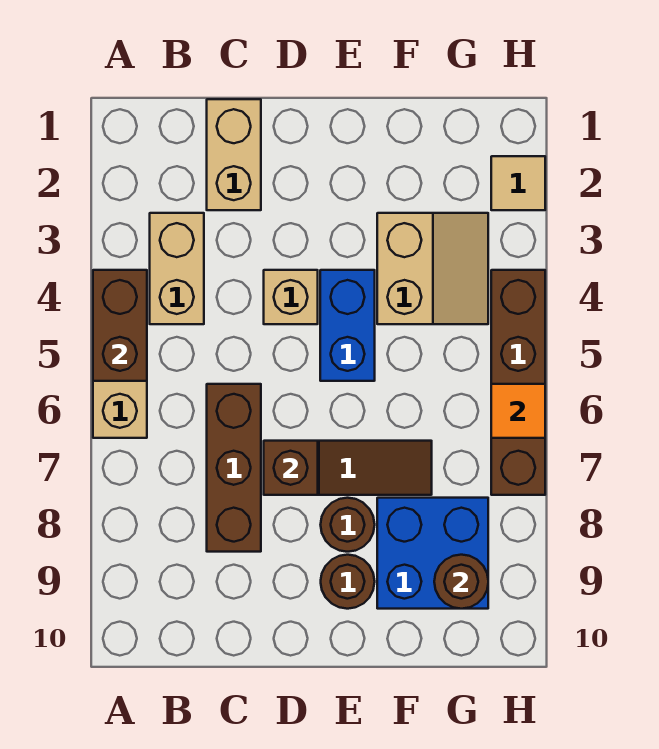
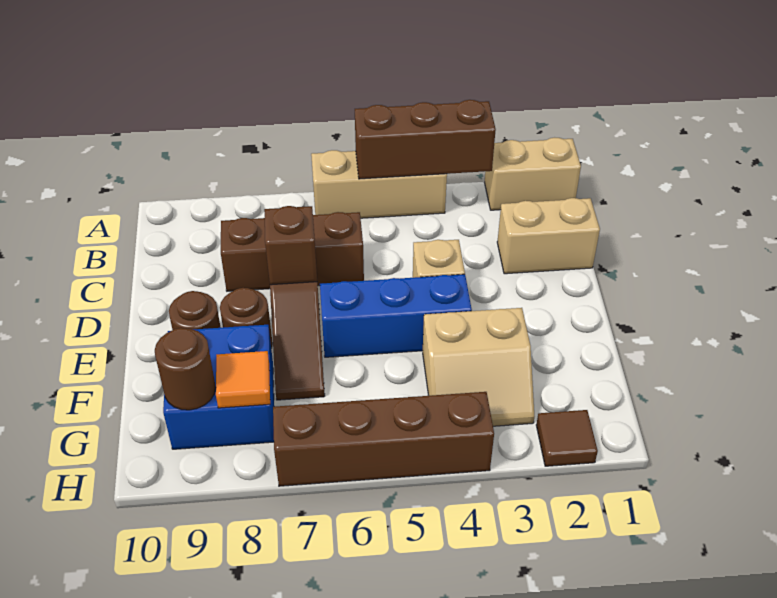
brown 1x2 brick [93,270,147,381] -> brown 1x3 brick [355,100,496,179]
tan 1x2 brick [150,213,204,324] -> tan 1x2 brick moved to [485,138,581,210]
blue 1x2 brick [320,270,375,381] -> blue 1x3 brick [320,274,472,357]
tan 1x1 tile [491,156,545,210] -> brown 1x1 tile [536,410,598,466]
orange 1x1 tile [491,384,545,438] -> orange 1x1 tile moved to [216,351,270,408]

